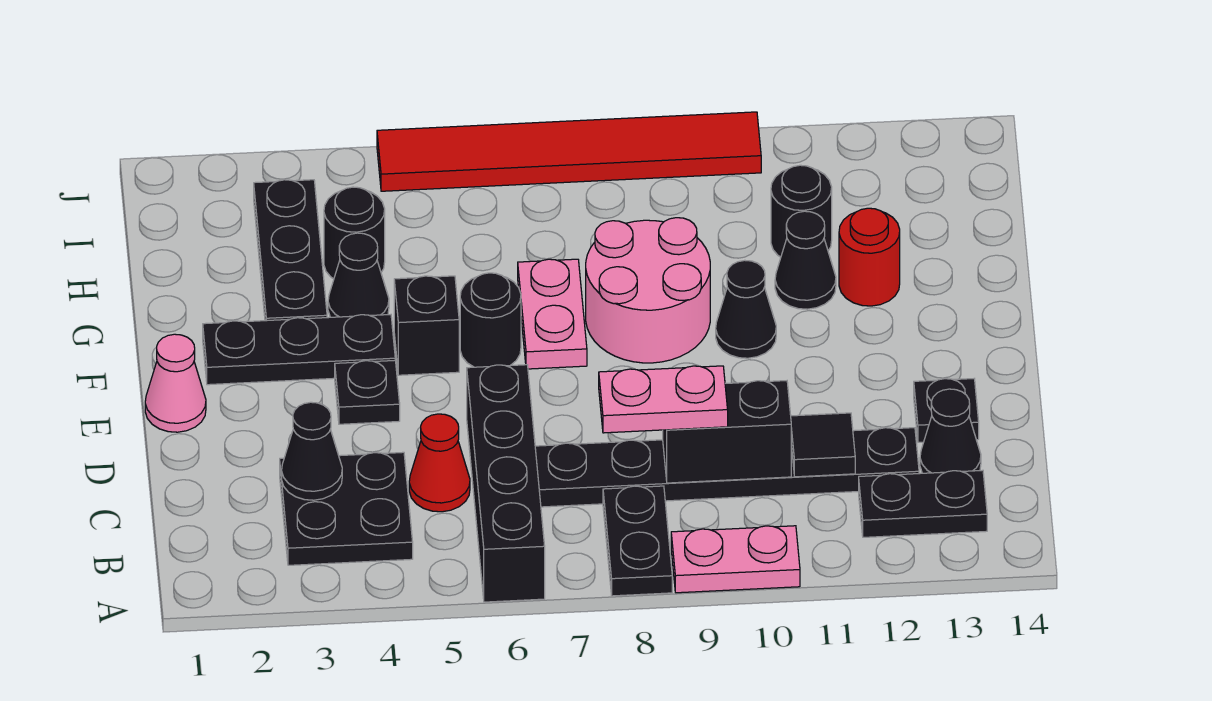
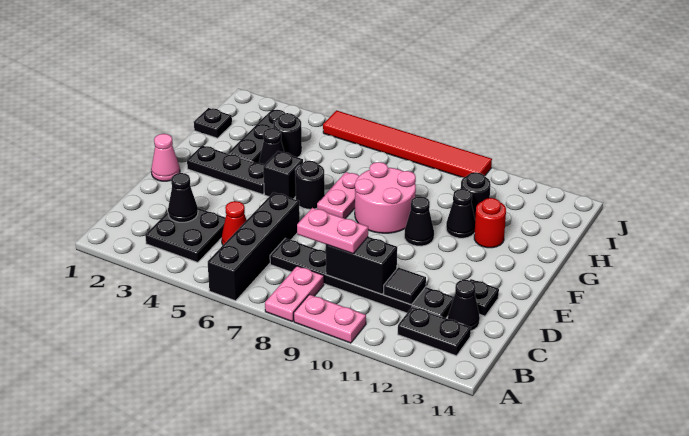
black 1x2 plate [603,486,672,596] -> pink 1x2 plate [265,266,324,321]
black 1x1 plate [335,360,400,424] -> black 1x1 plate moved to [194,108,232,138]

